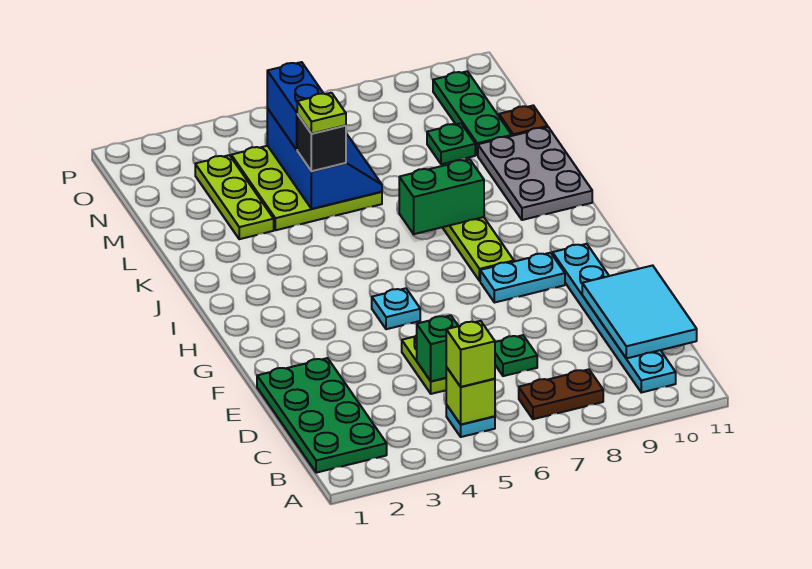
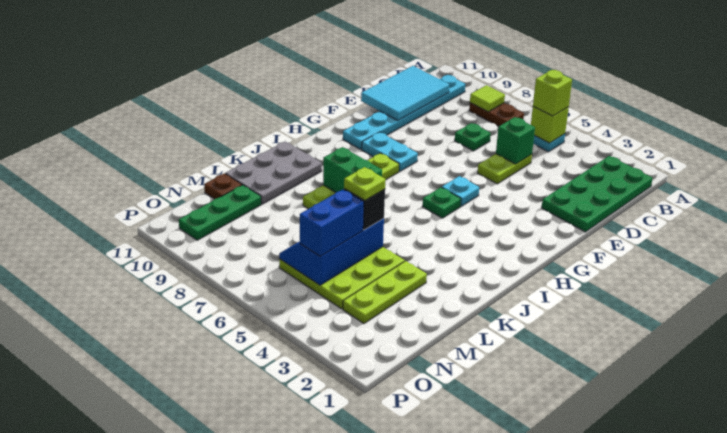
none -> lime 1x1 tile [470,85,505,112]
green 1x1 plate [427,123,475,164] -> green 1x1 plate moved to [422,187,461,218]

